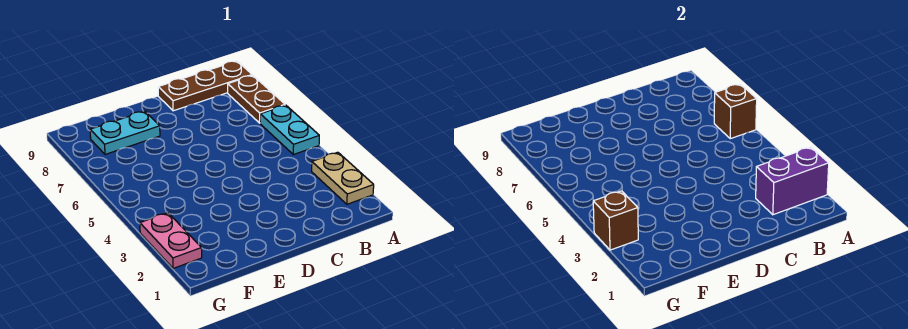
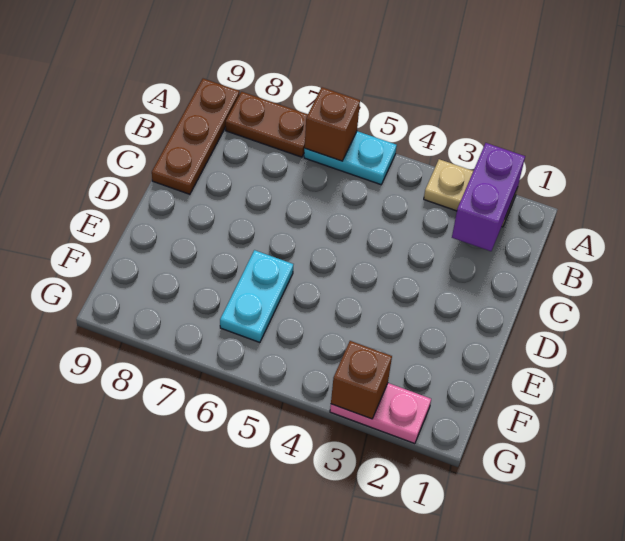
cyan 1x2 plate [90,111,160,154] -> cyan 1x2 plate moved to [220,250,293,342]

